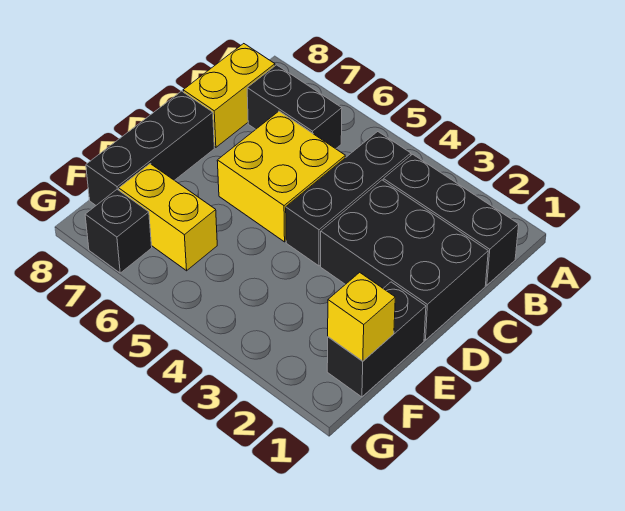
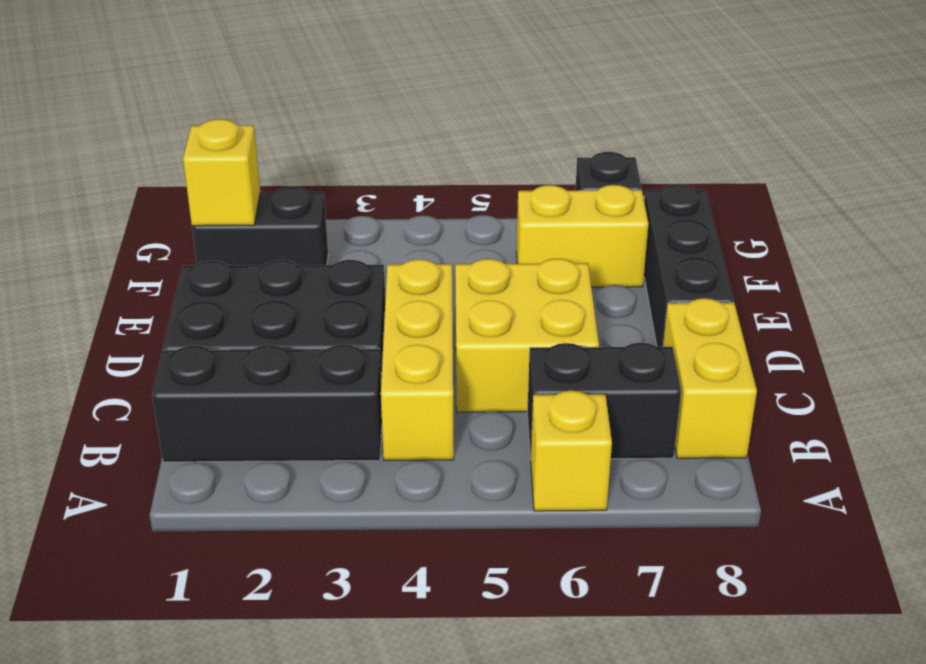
none -> yellow 1x1 brick [531,391,612,511]
black 1x3 brick [286,132,411,266] -> yellow 1x3 brick [381,259,454,460]
black 1x2 brick [327,282,426,397] -> black 1x2 brick turned to [192,187,328,266]

